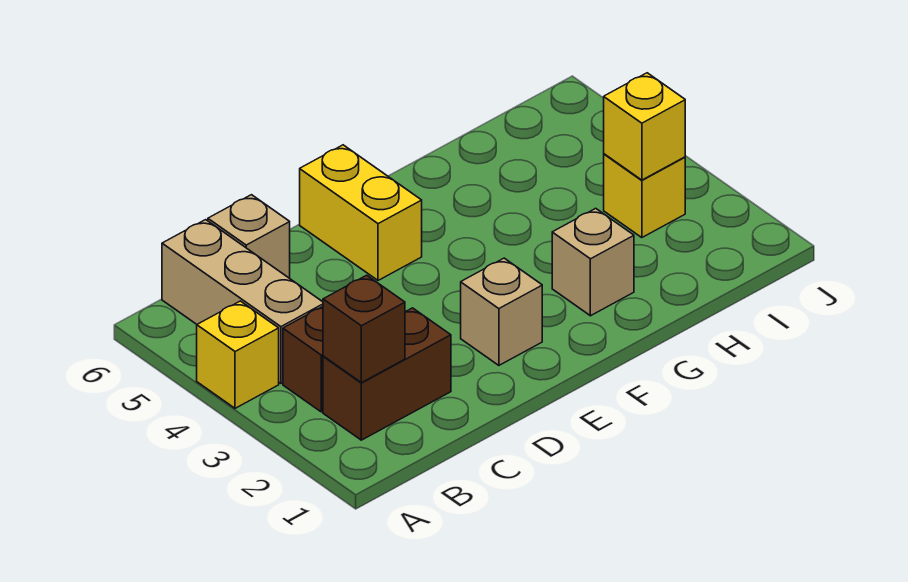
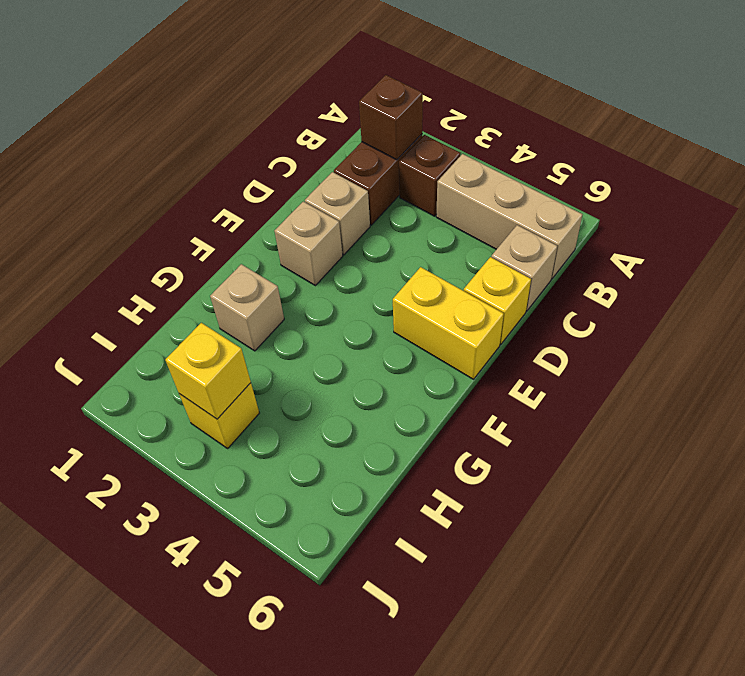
yellow 1x1 brick [197,301,279,408] -> yellow 1x1 brick moved to [464,257,531,345]
none -> tan 1x1 brick [305,172,370,255]

